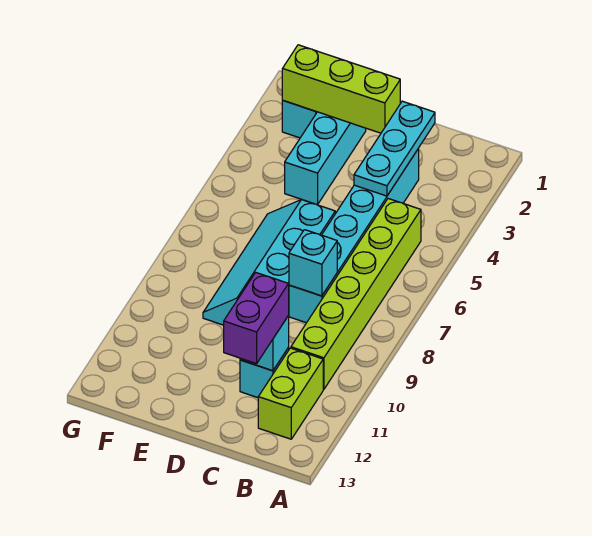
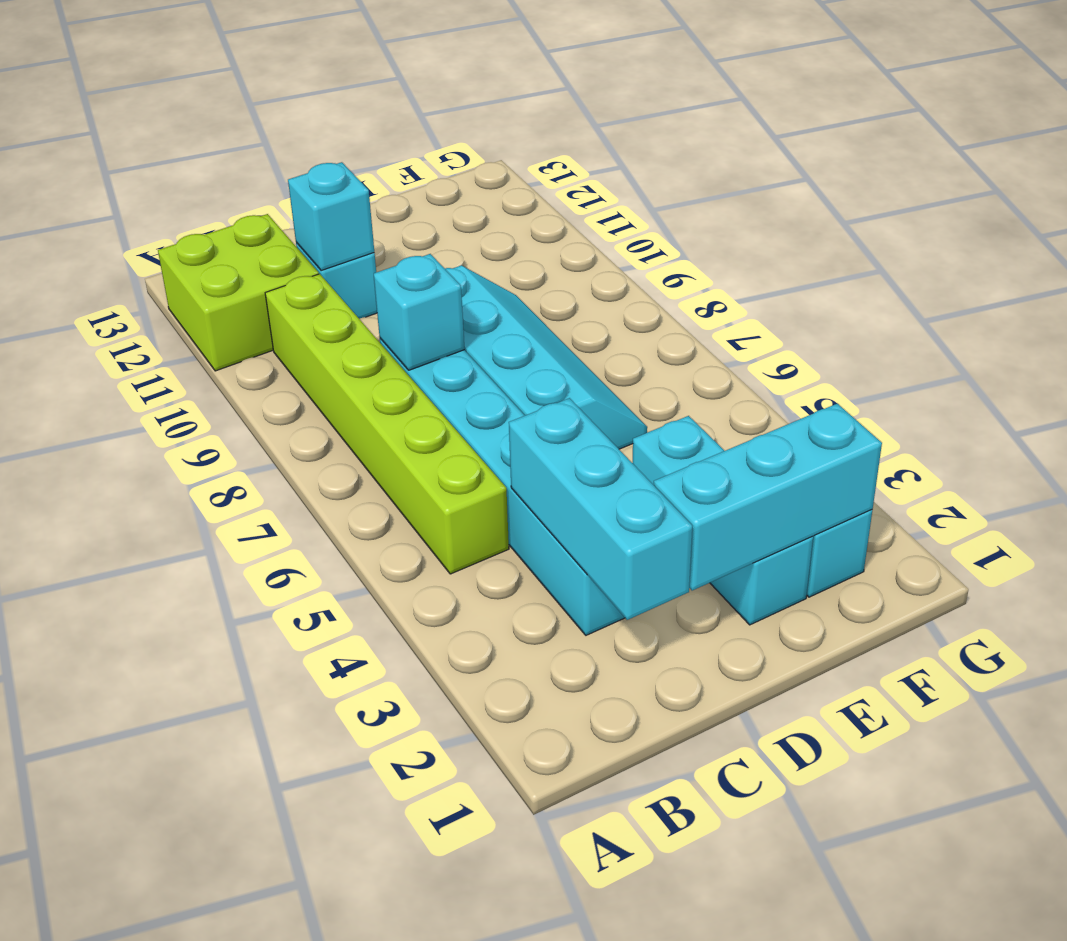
lime 1x2 brick [258,348,323,439] -> lime 2x2 brick [158,214,319,371]
cyan 1x3 plate [354,101,435,196] -> cyan 1x3 brick [509,398,692,620]
purple 1x2 brick [224,272,289,364] -> none
lime 1x3 brick [282,45,400,133] -> cyan 1x3 brick [654,404,882,591]

